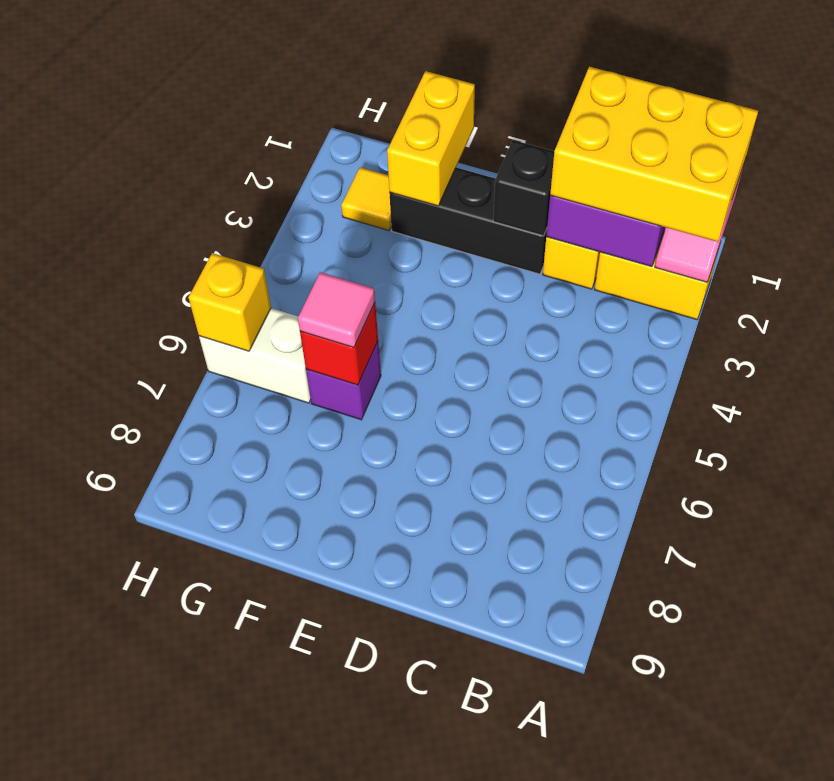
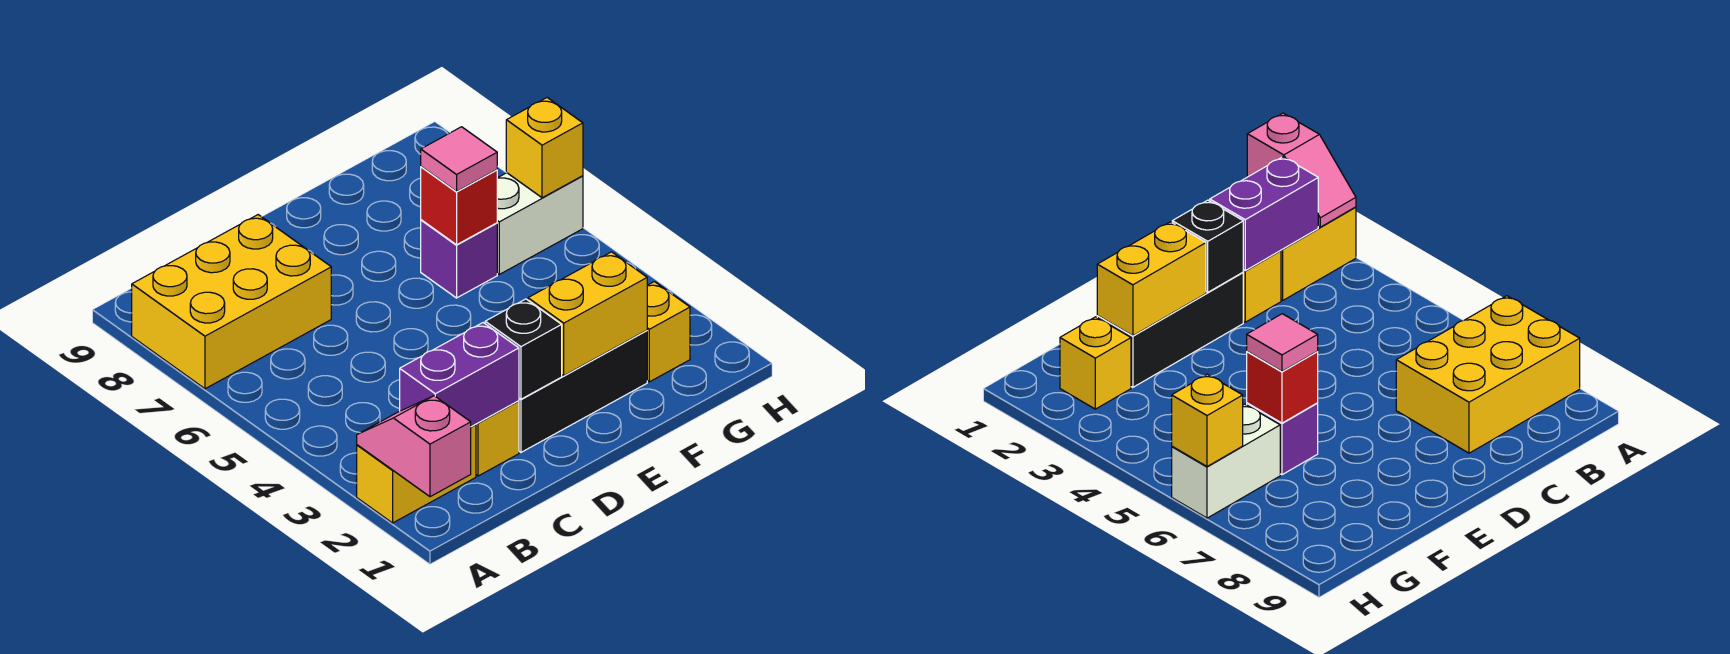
yellow 2x3 brick [550,67,758,242] -> yellow 2x3 brick moved to [132,215,331,389]
yellow 1x2 brick [387,71,475,206] -> yellow 1x2 brick turned to [528,252,647,376]
yellow 1x1 tile [341,167,391,230] -> yellow 1x1 brick [647,282,690,382]

